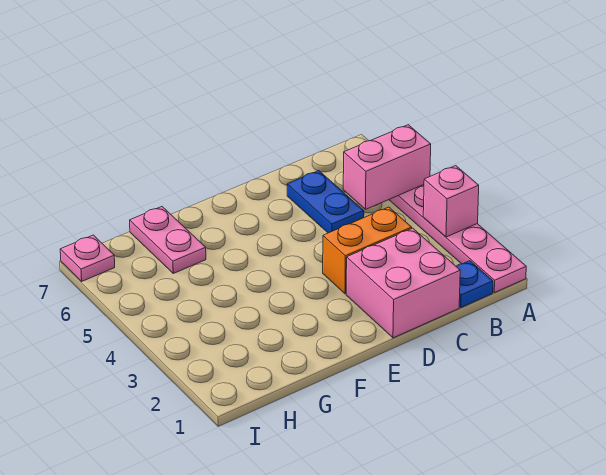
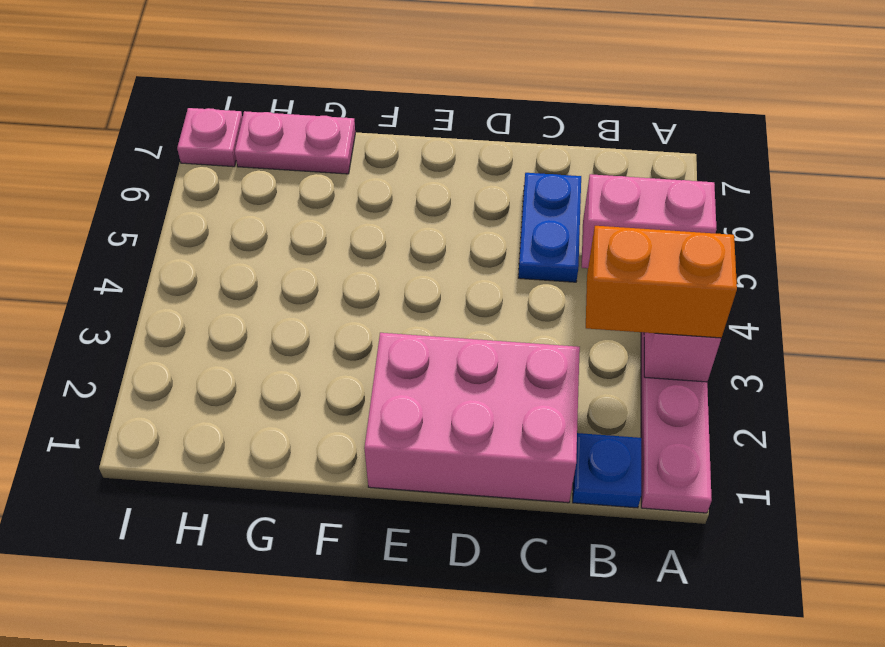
pink 2x2 brick [346,228,460,338] -> pink 2x3 brick [364,333,580,503]
orange 1x2 brick [323,207,412,294] -> orange 1x2 brick moved to [586,226,737,338]
pink 1x2 plate [130,207,206,273] -> pink 1x2 plate turned to [235,111,355,174]

